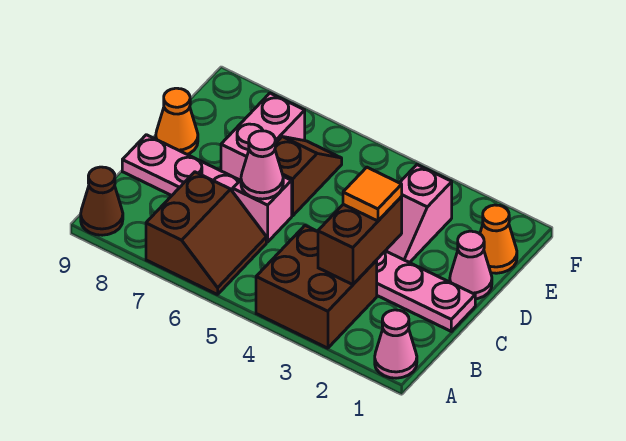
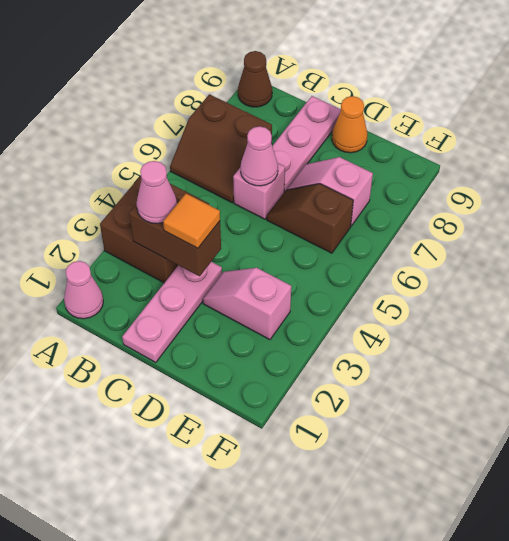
pink 1x1 cone [450,231,492,299] -> pink 1x1 cone moved to [136,161,177,224]
brown 1x2 slope [275,137,342,216] -> brown 1x2 slope turned to [267,184,353,253]
pink 1x2 brick [221,93,305,180] -> pink 1x2 slope [287,157,373,226]
orange 1x1 cone [480,205,517,273] -> none

